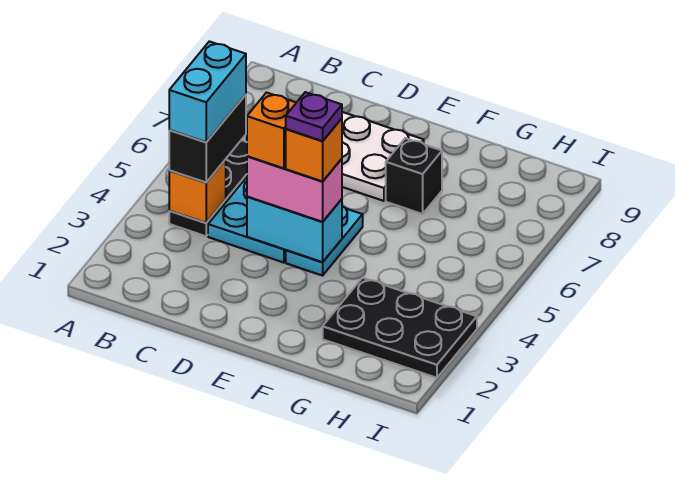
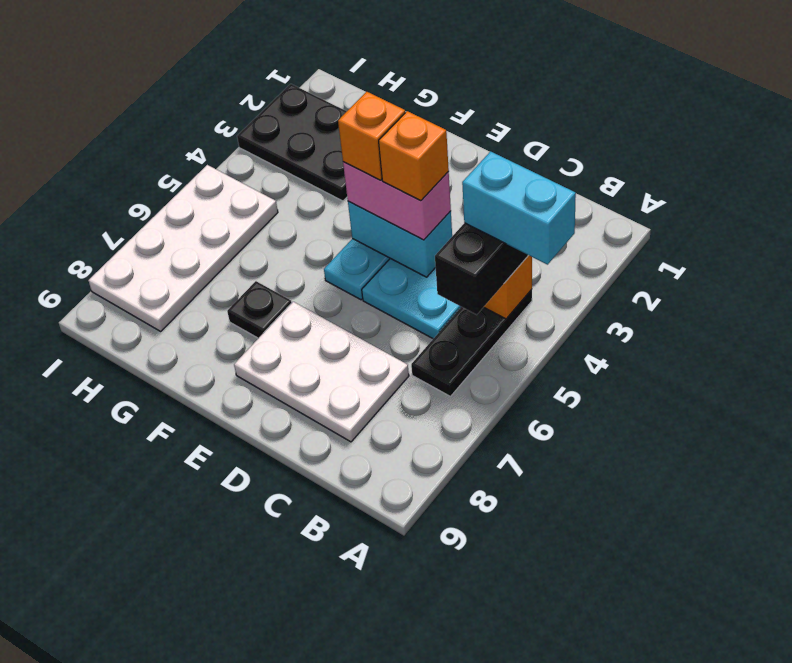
cyan 1x2 brick [169,41,246,142] -> cyan 1x2 brick turned to [462,151,576,265]
purple 1x1 plate [286,92,342,141] -> none
black 1x1 brick [386,138,442,214] -> black 1x1 plate [227,281,292,338]
none -> white 2x4 plate [88,165,278,331]

